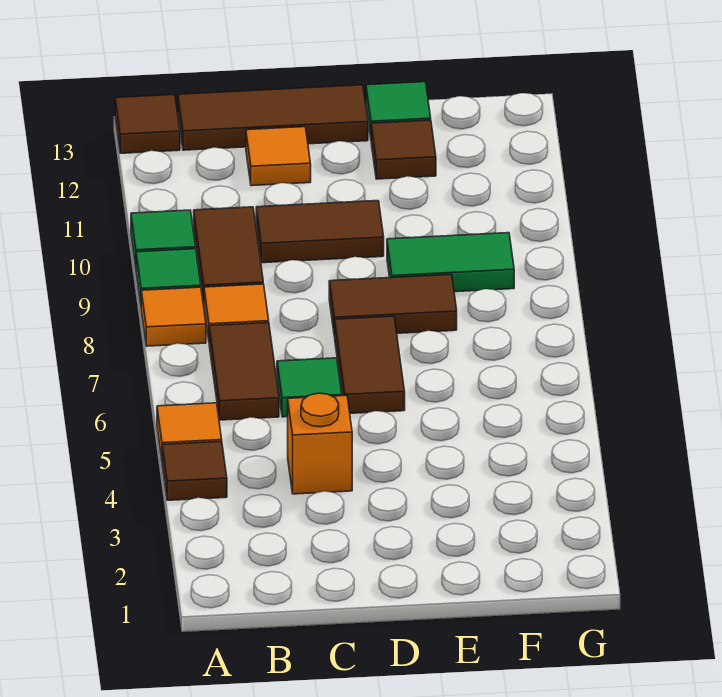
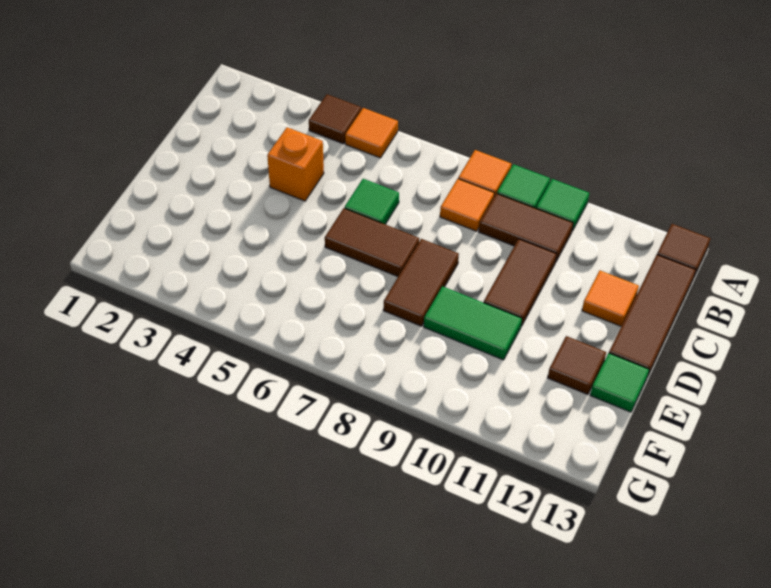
brown 1x2 tile [209,323,279,420] -> none
green 1x2 tile [387,233,514,292] -> green 1x2 tile turned to [424,286,522,360]

